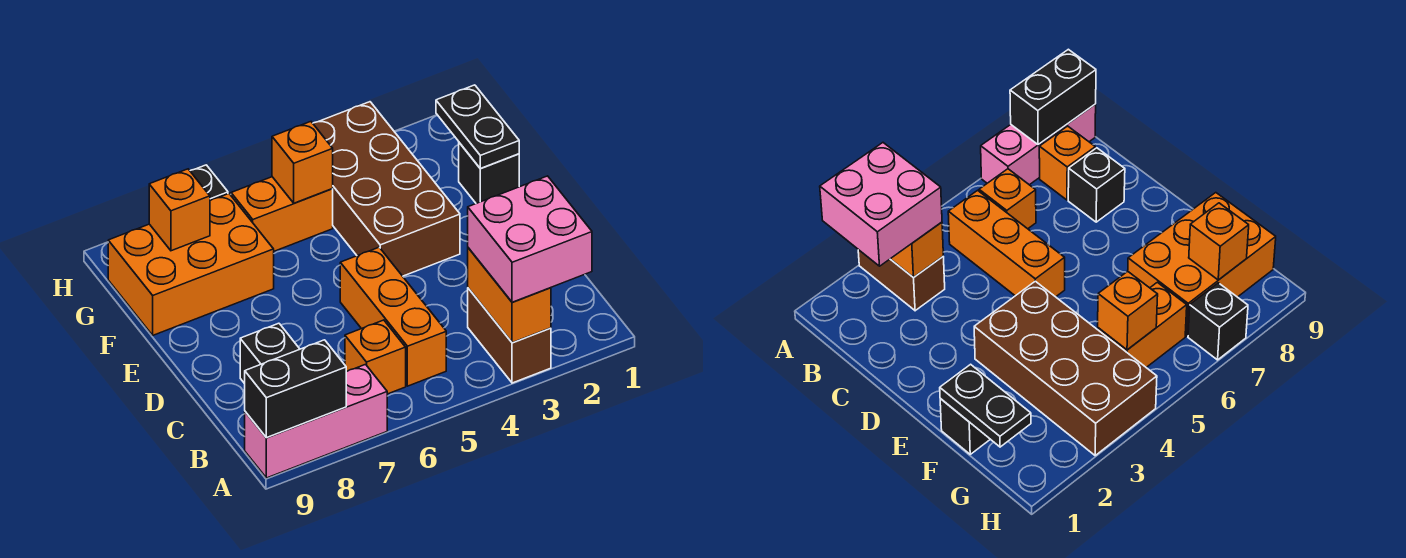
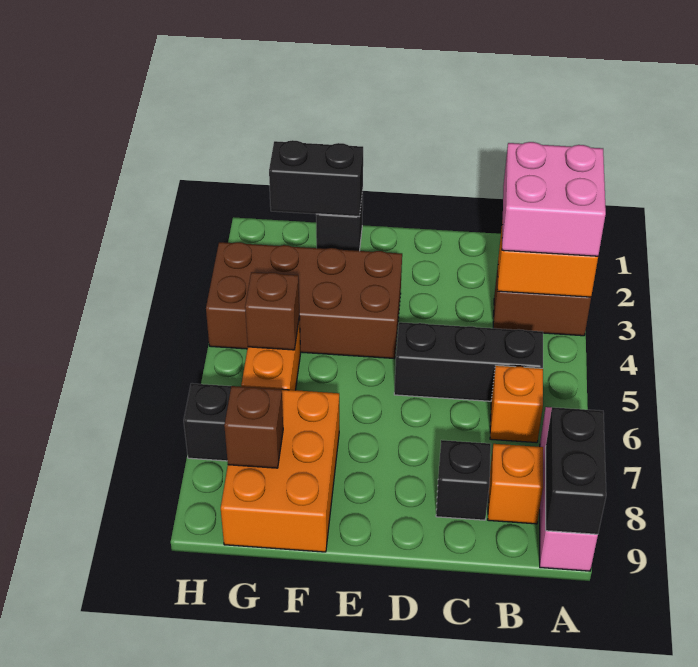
orange 1x3 brick [340,247,446,386] -> black 1x3 brick [394,322,543,401]
black 1x2 plate [436,85,519,168] -> black 1x2 brick [269,140,363,217]
orange 1x1 brick [272,122,333,203] -> brown 1x1 brick [245,272,299,350]
orange 1x1 brick [149,169,210,251] -> brown 1x1 brick [224,386,283,468]

